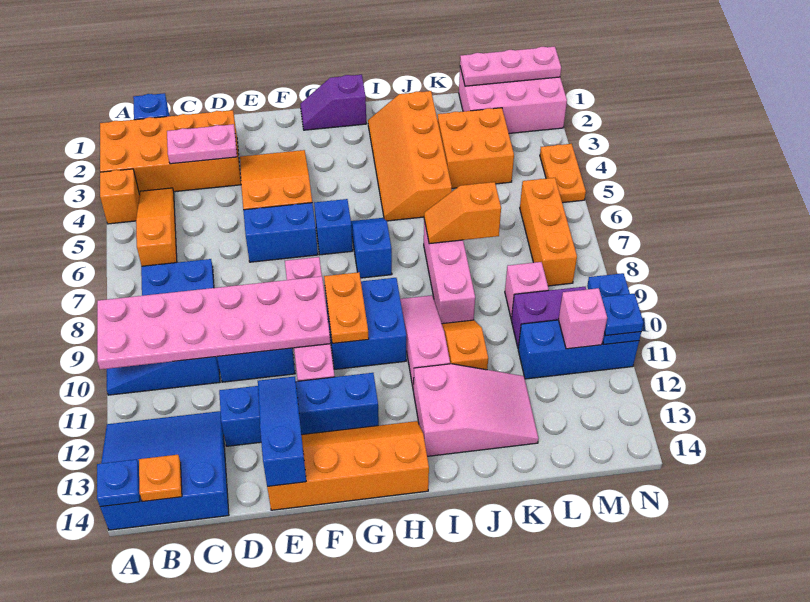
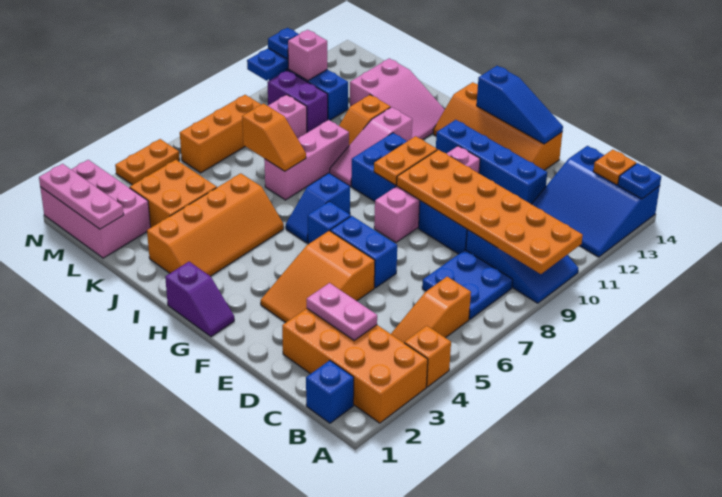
pink 2x6 plate [97,276,330,369] -> orange 2x6 plate [397,150,583,274]
blue 1x3 slope [258,376,306,487] -> blue 1x3 slope turned to [477,66,563,144]
pink 2x3 slope [414,364,538,456] -> pink 2x3 slope turned to [350,58,445,140]

